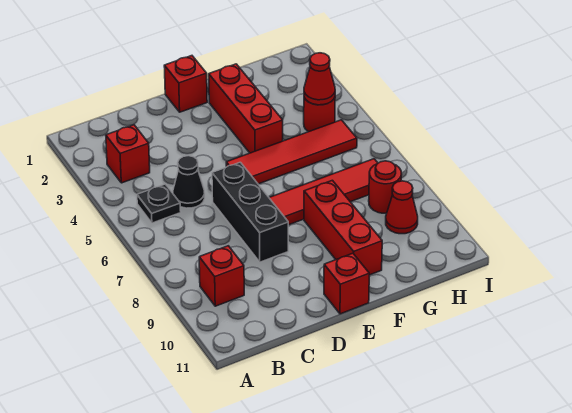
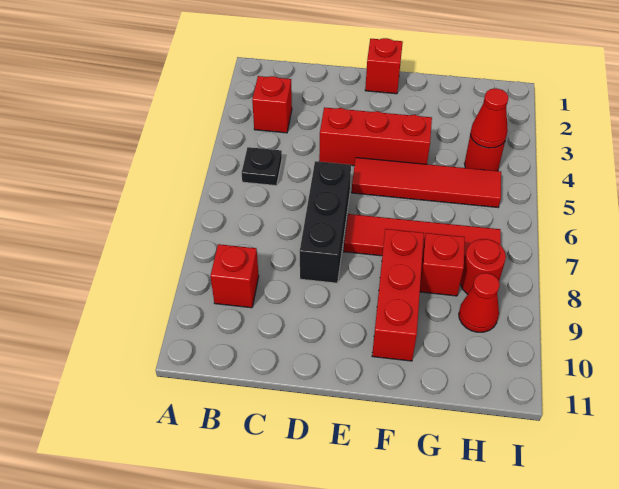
black 1x1 cone [173,156,205,208] -> none
red 1x1 brick [324,253,369,314] -> red 1x1 brick moved to [420,233,465,296]
red 1x3 brick [209,64,283,153] -> red 1x3 brick turned to [319,107,432,166]

